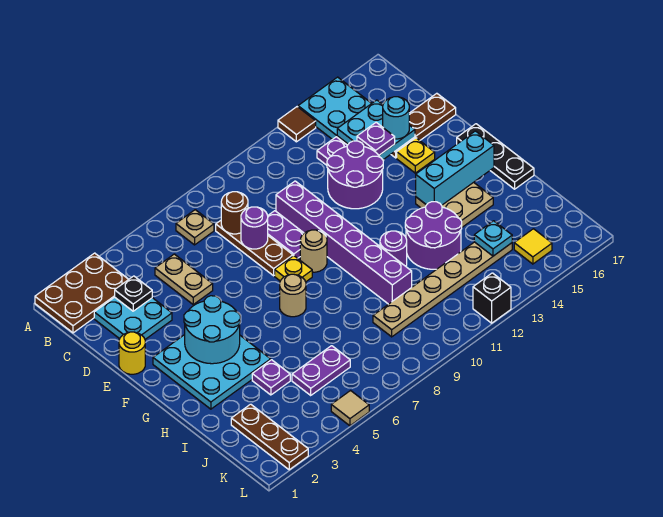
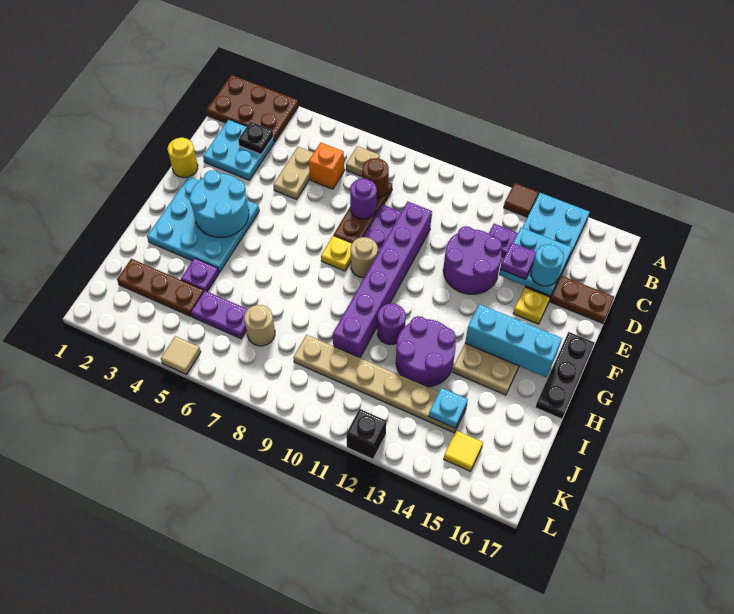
none -> orange 1x1 brick [309,143,344,189]
tan 1x1 round brick [280,274,306,317] -> tan 1x1 round brick moved to [244,305,275,346]
brown 1x3 plate [231,404,308,470] -> brown 1x3 plate turned to [117,259,204,316]

